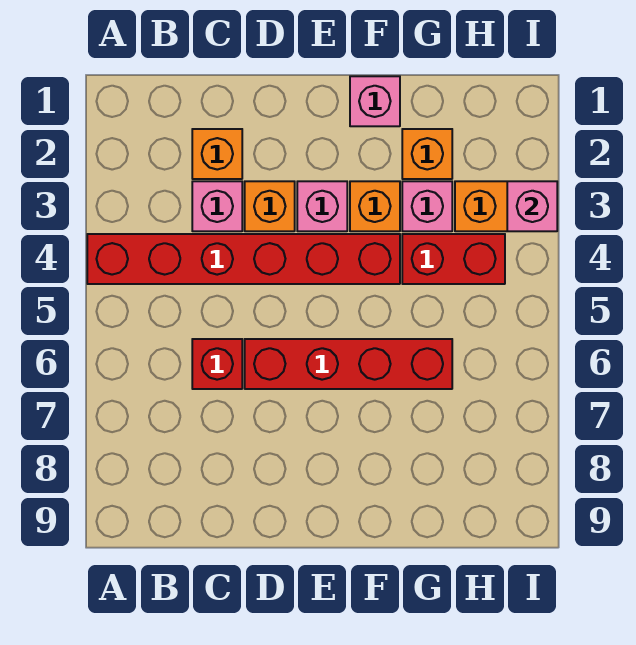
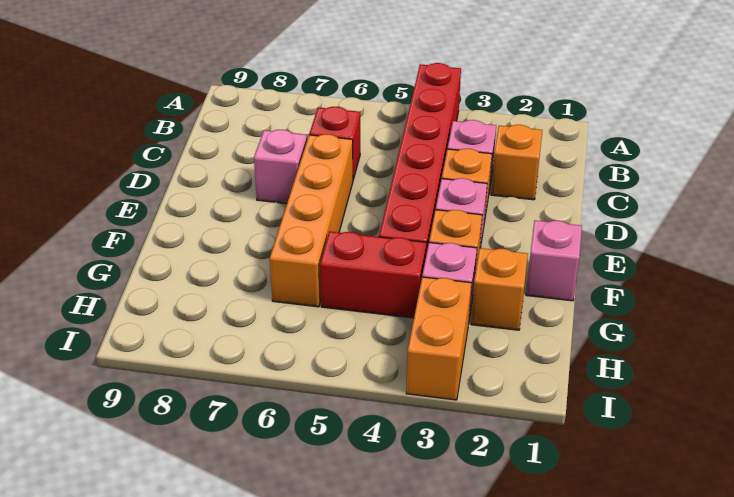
red 1x4 brick [245,339,452,389] -> orange 1x4 brick [270,134,353,307]
red 1x2 brick [402,234,505,284] -> red 1x2 brick turned to [320,231,426,318]
pink 1x1 brick [507,181,557,231] -> pink 1x1 brick moved to [254,130,307,203]

